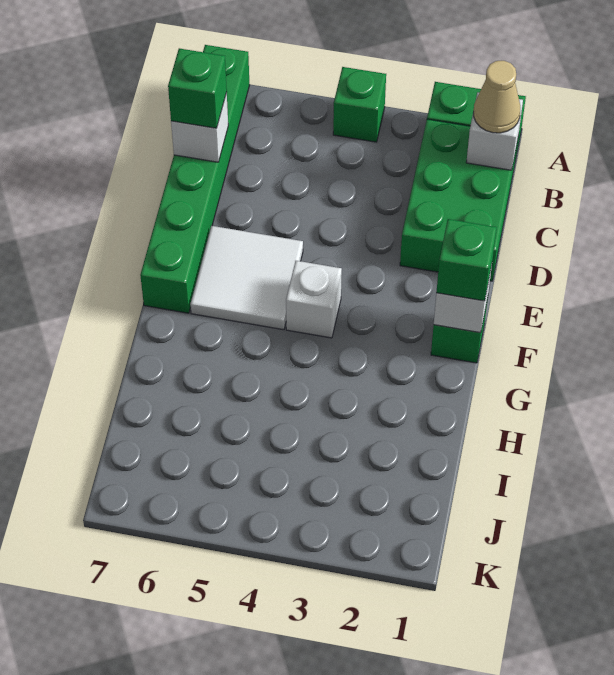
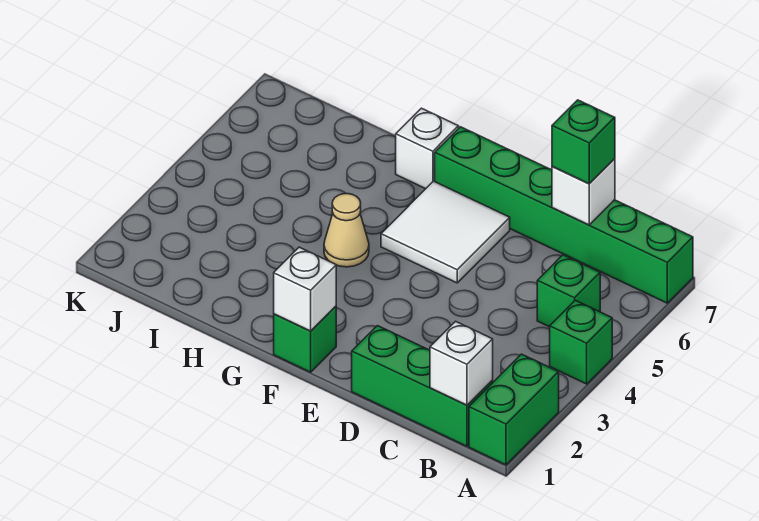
green 2x3 brick [400,119,518,281] -> green 1x3 brick [352,326,493,446]
tan 1x1 cone [474,61,520,133] -> tan 1x1 cone moved to [324,194,369,267]
green 1x1 brick [436,219,497,301] -> green 1x1 brick moved to [537,255,600,327]
white 1x1 brick [286,261,342,338] -> white 1x1 brick moved to [396,108,459,189]

